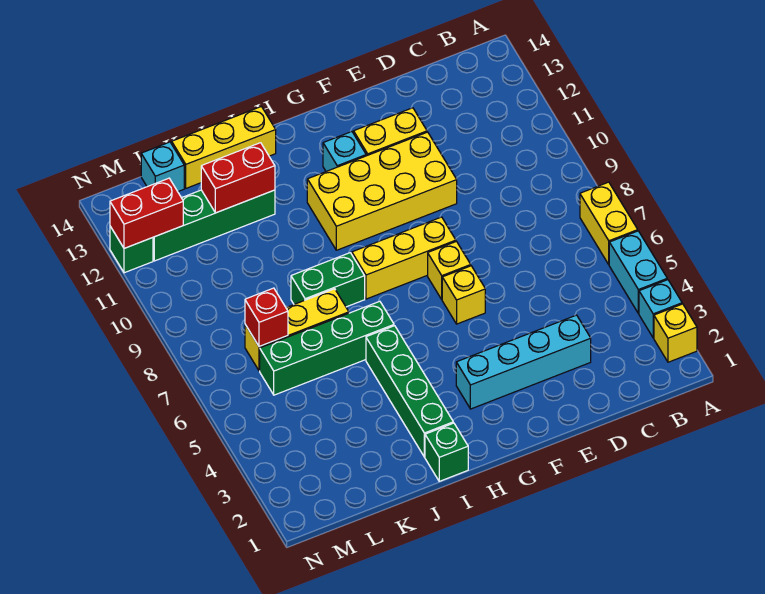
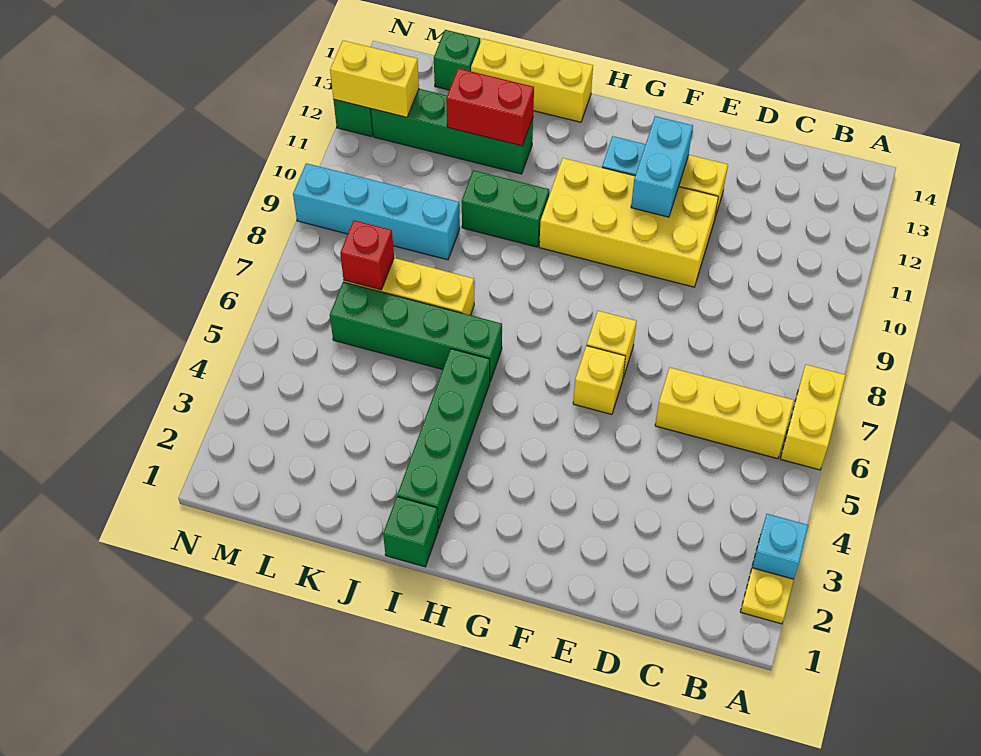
yellow 1x1 brick [654,304,697,362] -> yellow 1x1 plate [740,568,794,624]
cyan 1x2 brick [609,231,667,314] -> cyan 1x2 brick moved to [631,116,693,217]
cyan 1x4 brick [456,315,591,409] -> cyan 1x4 brick moved to [293,163,460,260]
yellow 1x3 brick [352,217,456,299] -> yellow 1x3 brick moved to [655,367,794,459]
green 1x2 brick [291,253,365,307] -> green 1x2 brick moved to [462,170,549,247]
cyan 1x1 brick [141,142,184,191] -> green 1x1 brick [434,30,480,90]
red 1x2 brick [110,178,183,248] -> yellow 1x2 brick [330,41,419,117]

